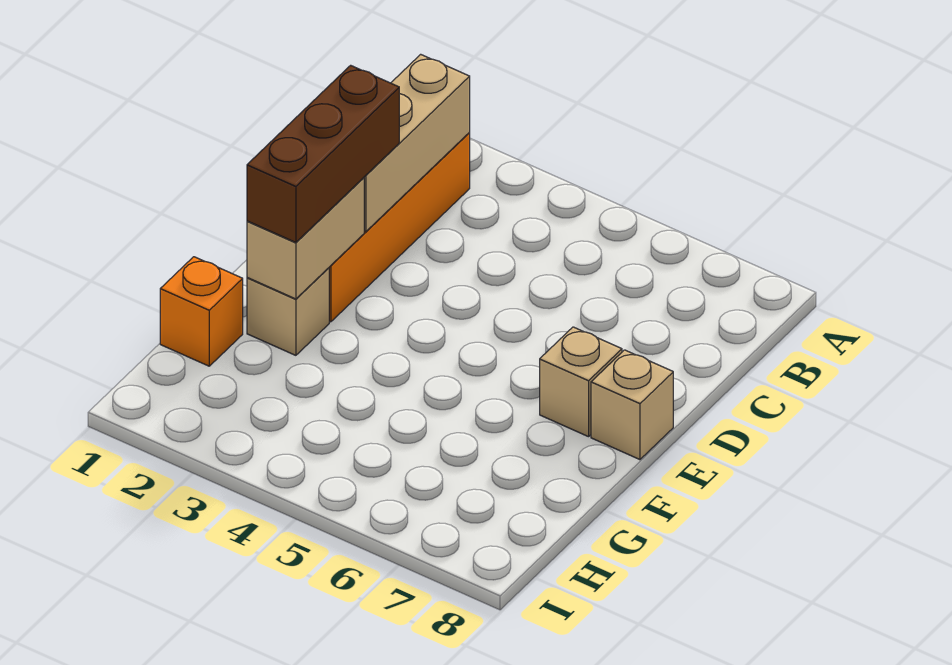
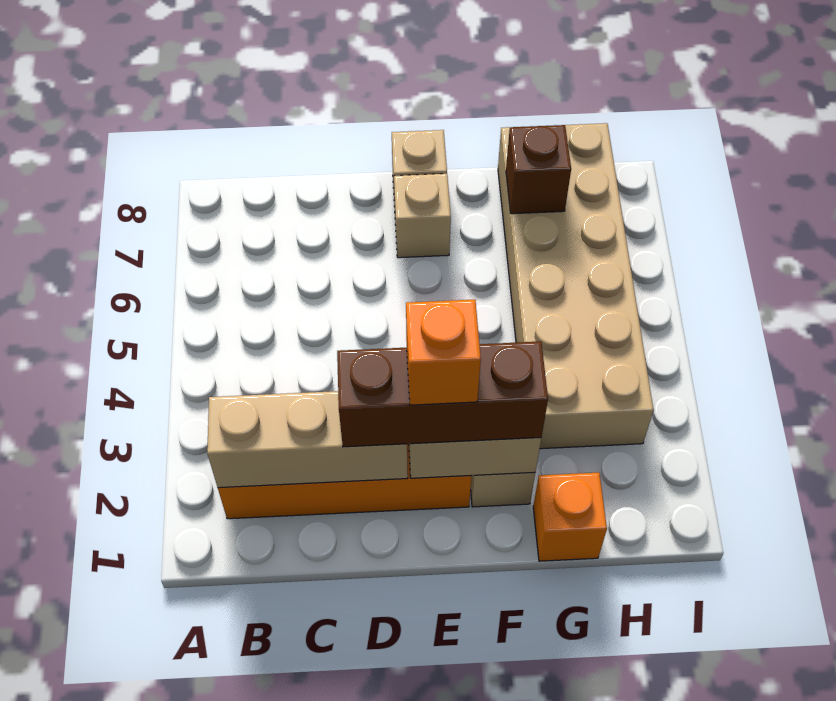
none -> orange 1x1 brick [406,300,481,405]
none -> tan 2x6 brick [498,123,653,449]
none -> brown 1x1 brick [506,125,571,214]

